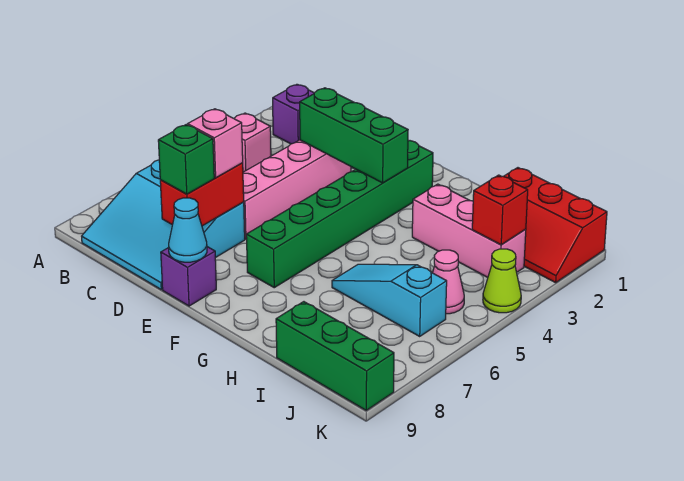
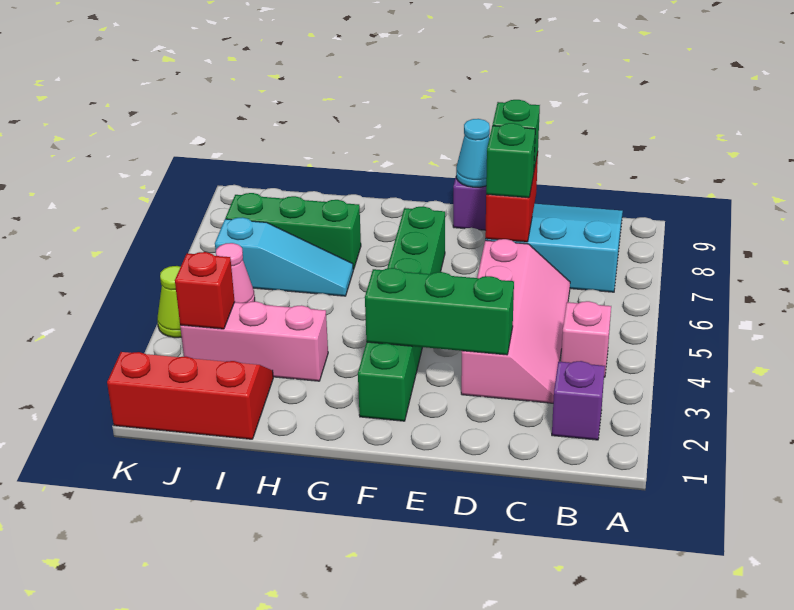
pink 1x1 brick [188,109,243,178] -> green 1x1 brick [486,123,535,198]
green 1x3 brick [276,302,394,410] -> green 1x3 brick moved to [225,193,361,270]

